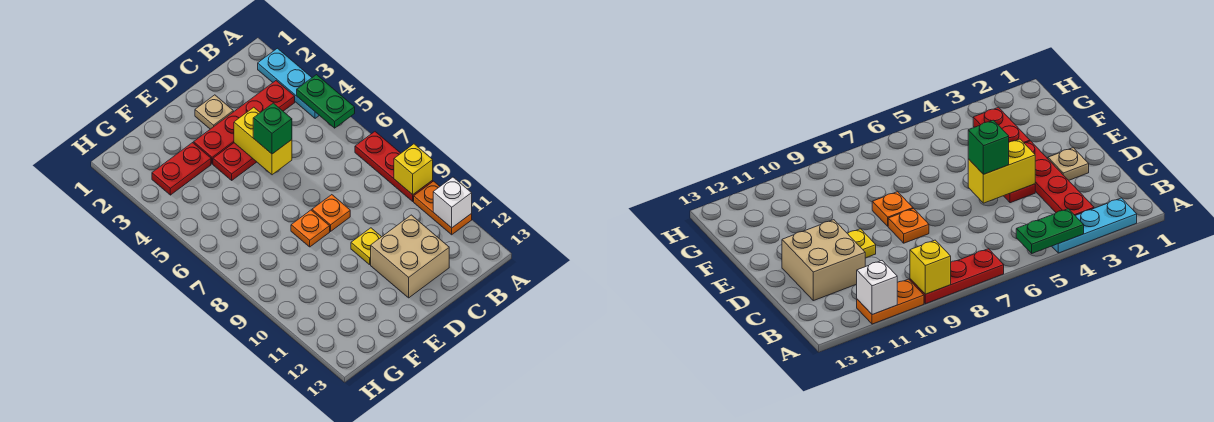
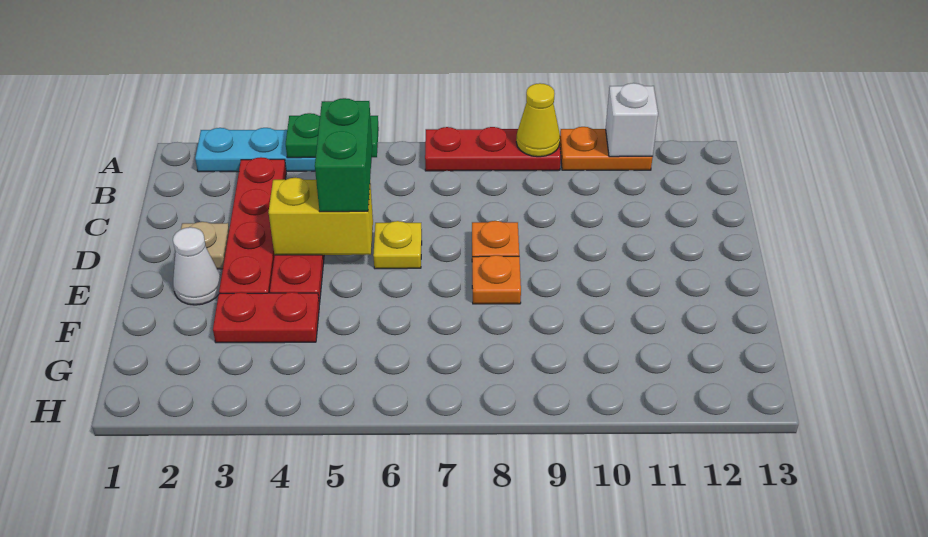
yellow 1x1 brick [394,144,433,195] -> yellow 1x1 cone [516,83,560,157]
tan 2x2 brick [371,215,449,298] -> none
green 1x1 brick [253,103,292,154] -> green 1x2 brick [315,98,372,212]
yellow 1x1 plate [351,228,381,265] -> yellow 1x1 plate moved to [373,221,422,269]
none -> white 1x1 cone [173,227,221,305]
red 1x2 plate [152,143,211,195] -> red 1x2 plate turned to [213,292,319,343]

